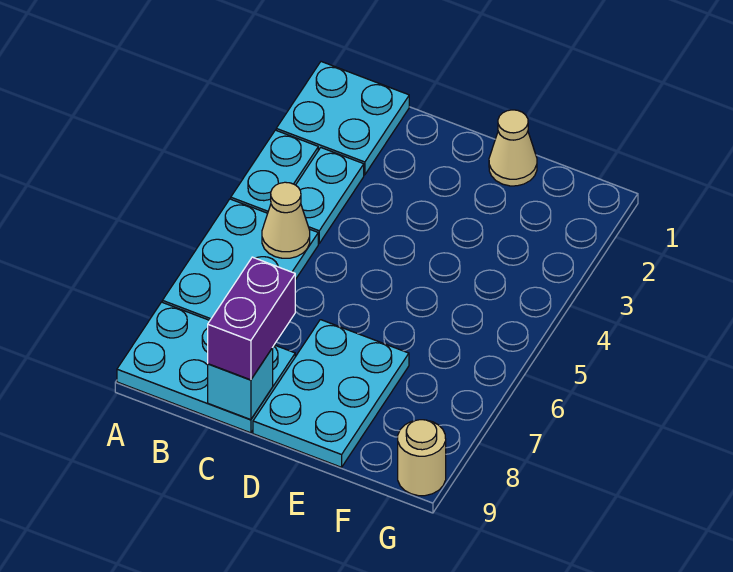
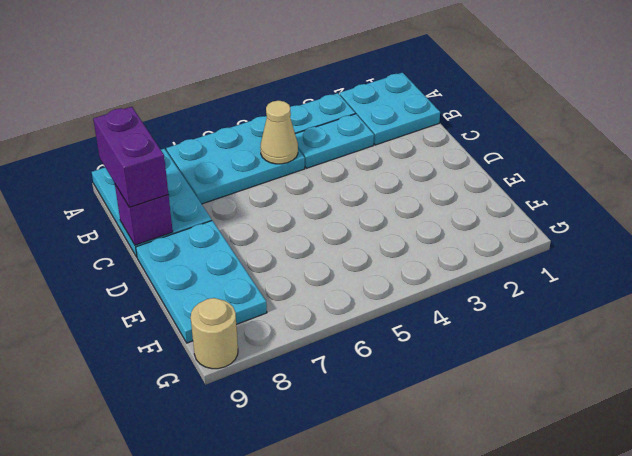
purple 1x2 brick [208,257,295,380] -> purple 1x2 brick turned to [93,107,168,207]
cyan 1x1 brick [208,348,273,420] -> purple 1x1 brick [115,185,173,245]
cyan 2x3 plate [253,320,409,467] -> cyan 2x3 plate turned to [136,221,267,343]
tan 1x1 cone [489,110,537,186] -> none

